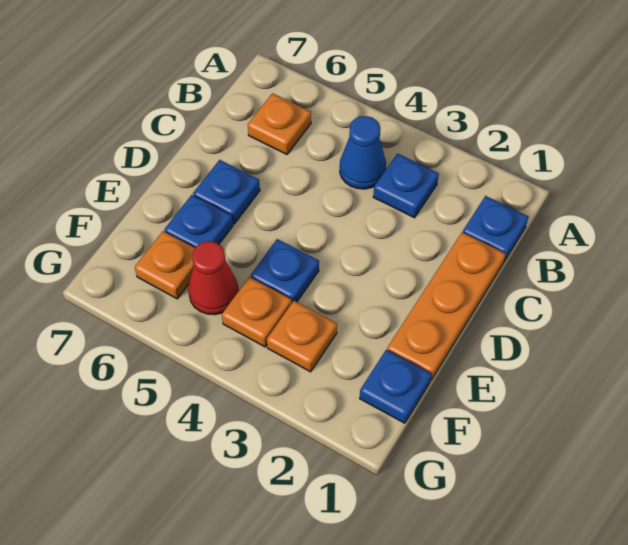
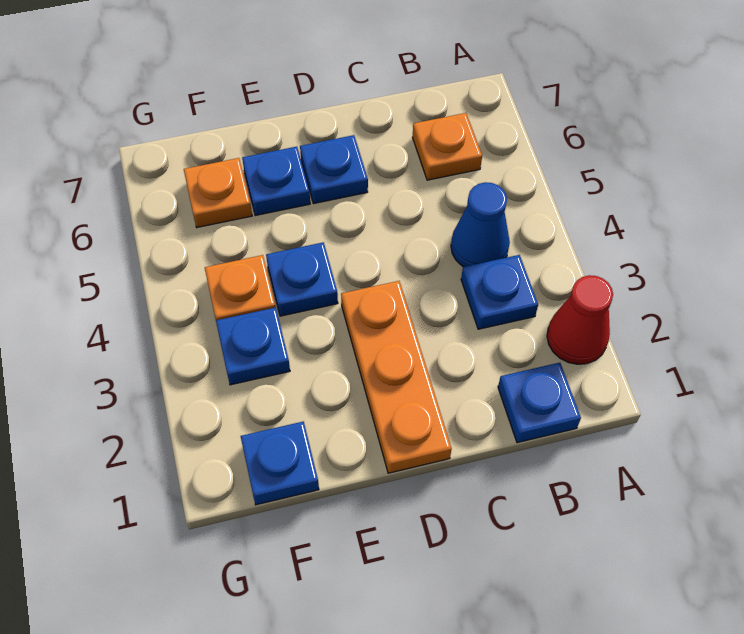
orange 1x3 plate [387,232,505,381] -> orange 1x3 plate turned to [341,281,452,473]
orange 1x1 plate [267,301,337,372] -> blue 1x1 plate [216,308,290,385]
red 1x1 cone [188,241,238,315] -> red 1x1 cone moved to [547,275,613,364]

